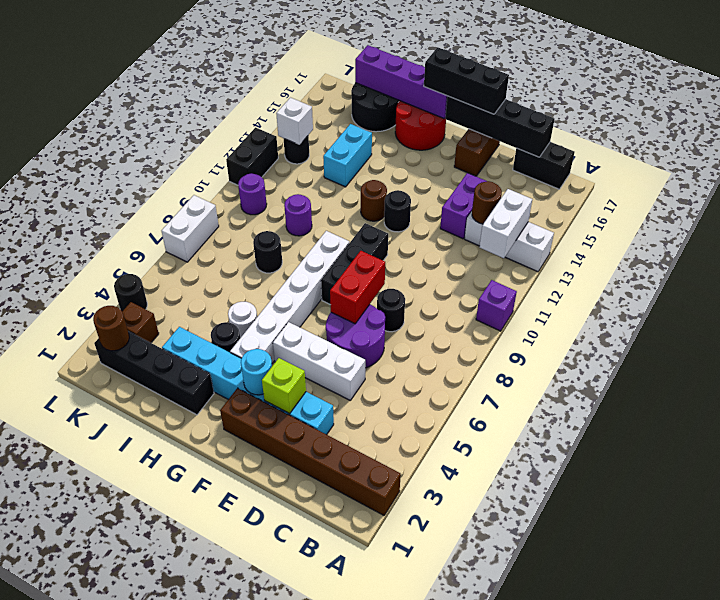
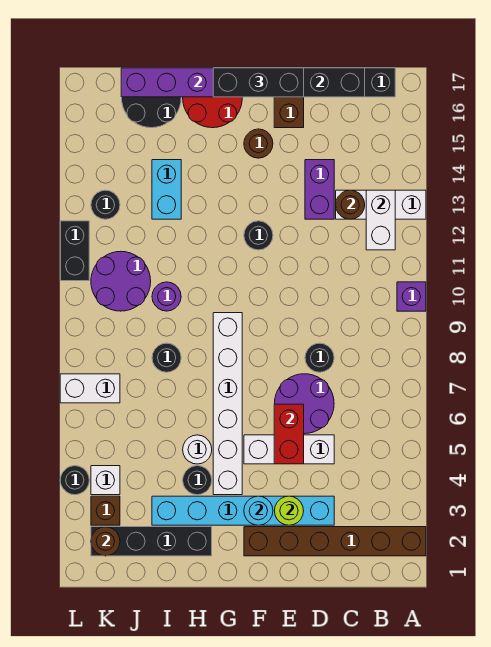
lime 1x1 brick [262,358,306,414] -> lime 1x1 round brick [275,496,304,525]
red 1x2 brick [330,251,385,324] -> red 1x2 brick moved to [274,404,304,464]
black 1x3 brick [321,223,388,304] -> none
brown 1x1 round brick [361,180,387,221] -> brown 1x1 round brick moved to [244,129,273,158]
purple 1x1 round brick [238,173,267,215] -> purple 2x2 round brick [91,251,151,311]
white 1x1 brick [276,98,313,145] -> white 1x1 brick moved to [91,466,120,495]
white 1x2 brick [162,195,219,262] -> white 1x2 brick turned to [60,374,120,403]

